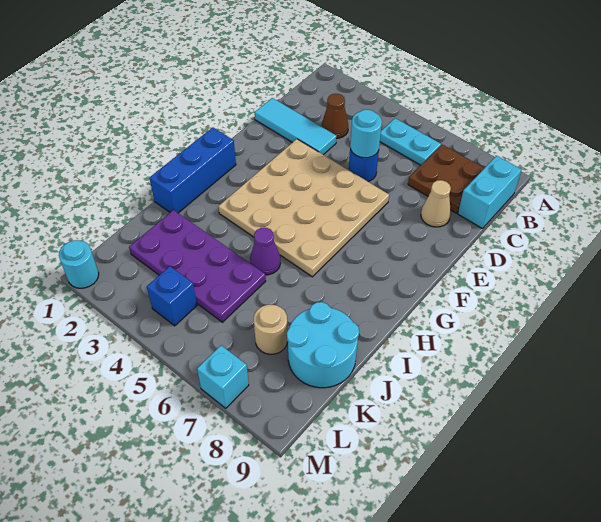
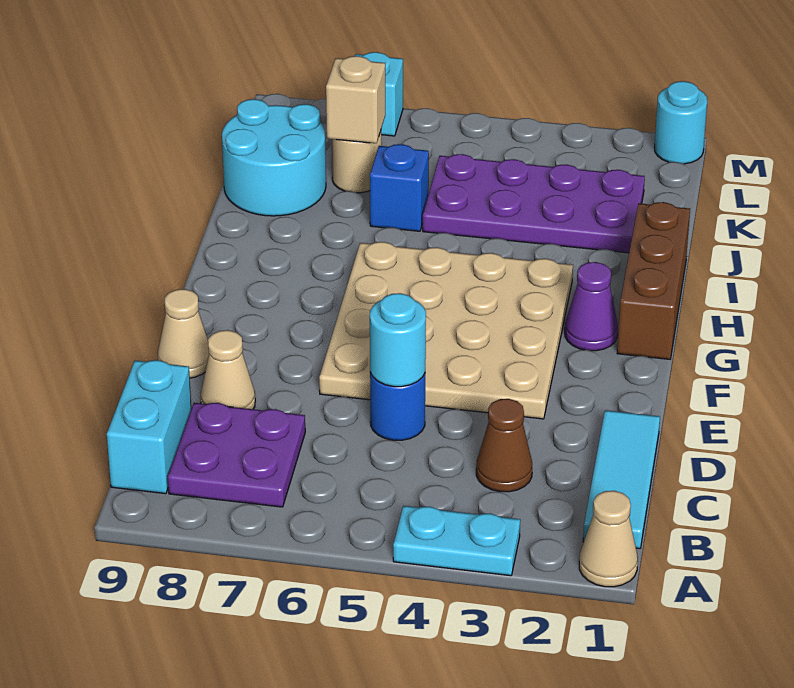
none -> tan 1x1 cone [579,491,638,587]
cyan 1x2 plate [380,118,441,165] -> cyan 1x2 plate moved to [393,506,520,576]
brown 2x2 plate [408,145,484,213] -> purple 2x2 plate [168,403,305,507]
cyan 1x3 tile [255,98,336,155] -> cyan 1x3 tile turned to [583,410,660,549]
none -> tan 1x1 cone [158,289,209,378]
blue 1x3 brick [149,128,236,213] -> brown 1x3 brick [617,202,690,359]
purple 1x1 cone [250,228,281,275] -> purple 1x1 cone moved to [565,262,618,351]
none -> tan 1x1 brick [326,56,385,143]
blue 1x1 brick [147,266,197,326] -> blue 1x1 brick moved to [370,144,429,231]

